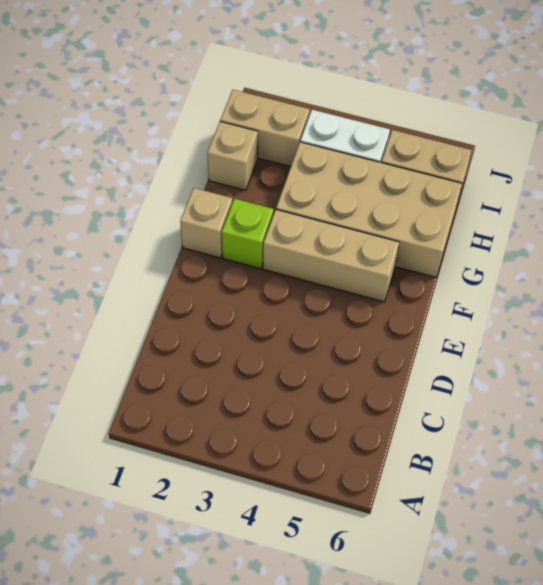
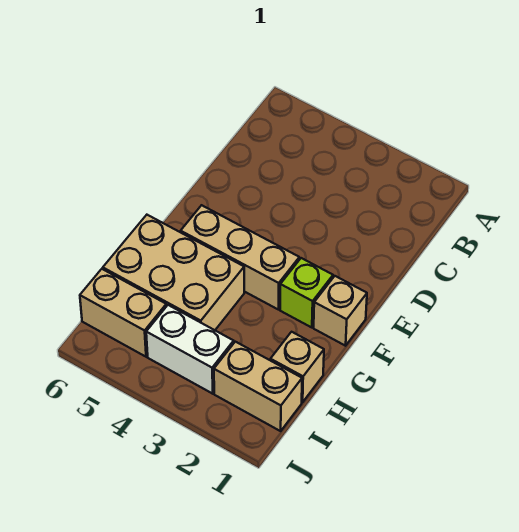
tan 2x4 brick [276,142,462,277] -> tan 2x3 brick [103,215,244,330]

